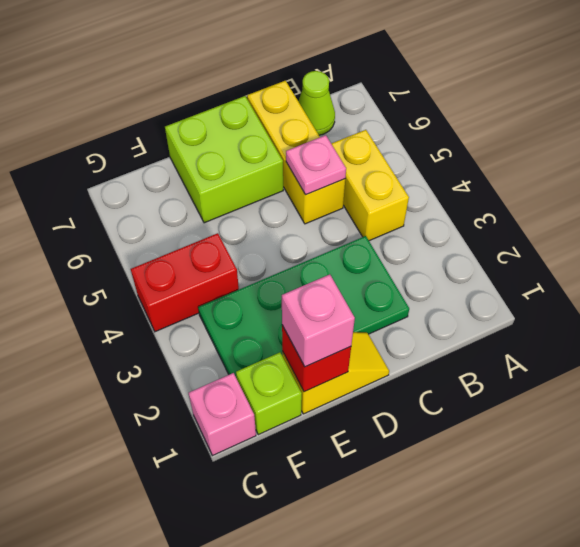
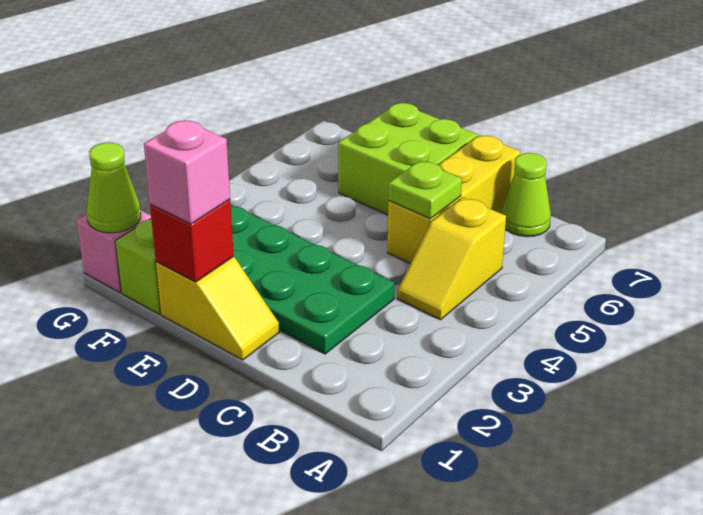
yellow 1x2 brick [331,130,409,241] -> yellow 1x2 slope [398,198,506,320]
pink 1x1 plate [286,135,346,195] -> lime 1x1 plate [388,161,462,219]
red 1x2 brick [131,233,239,332] -> none
none -> lime 1x1 cone [87,143,141,233]

